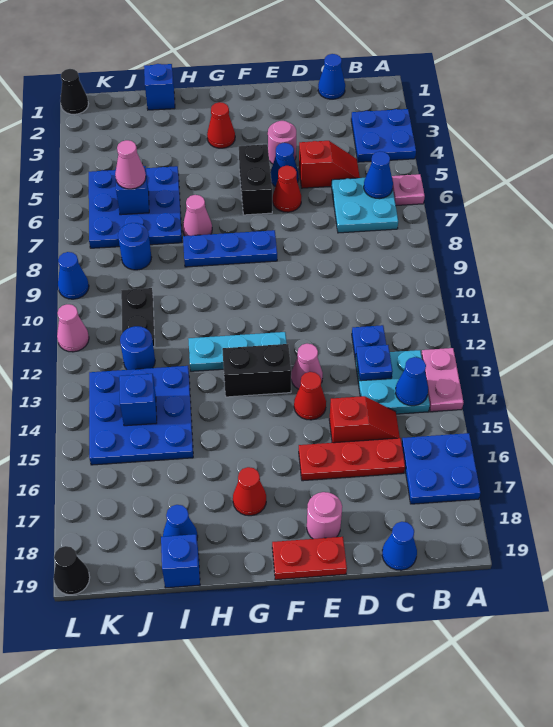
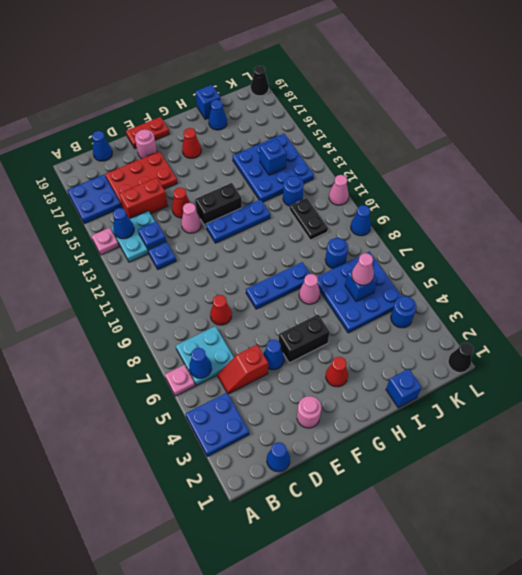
pink 1x2 plate [421,348,464,412] -> pink 1x1 plate [91,228,119,255]
red 1x2 slope [329,396,400,443] -> red 1x2 brick [119,178,168,219]
red 1x3 plate [299,438,405,481] -> red 2x3 plate [105,151,177,206]
pink 1x1 round brick [268,121,296,164] -> pink 1x1 round brick moved to [297,396,321,428]
red 1x1 cone [273,166,301,212] -> red 1x1 cone moved to [210,295,232,325]
black 1x2 brick [239,144,272,215] -> black 1x2 brick turned to [279,315,330,363]
cyan 1x3 plate [188,332,287,371] -> blue 1x3 plate [206,200,270,243]
none -> blue 1x1 round brick [391,296,416,328]

